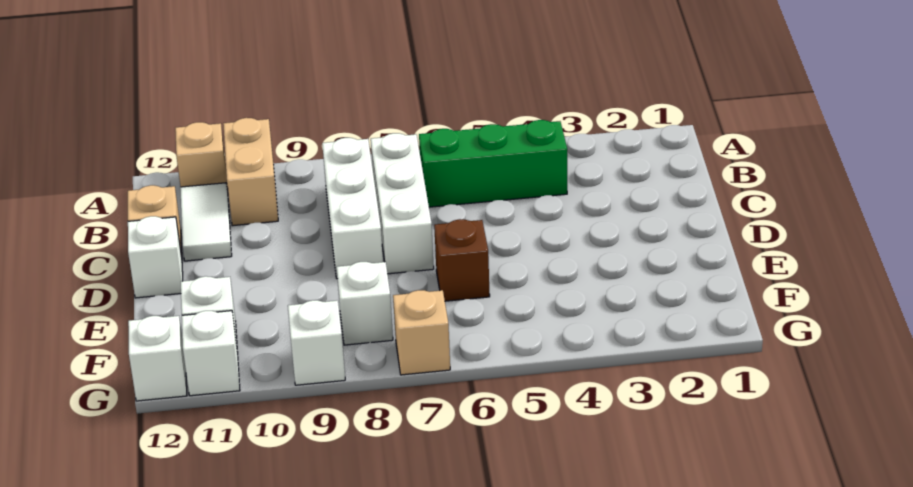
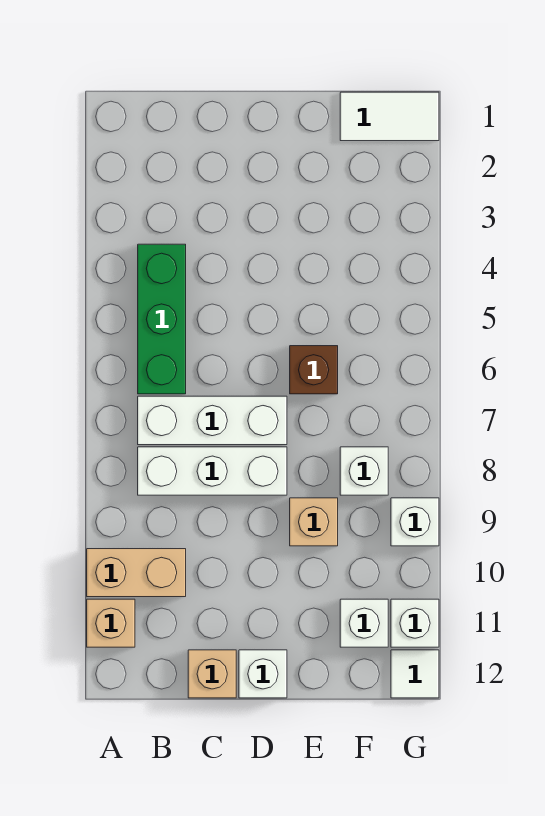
white 1x2 tile [180,183,232,261] -> white 1x2 tile moved to [340,92,439,141]
tan 1x1 brick [393,290,450,375] -> tan 1x1 brick moved to [290,498,338,546]
white 1x1 brick [128,316,187,401] -> white 1x1 tile [391,650,439,698]

